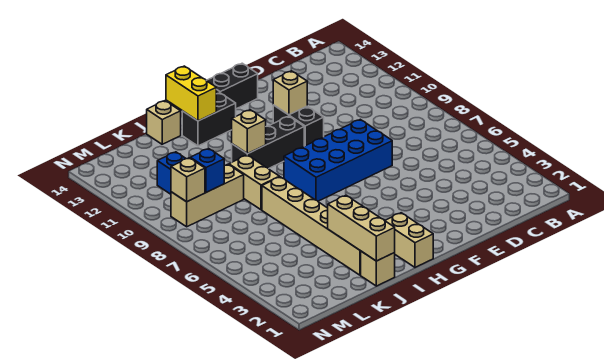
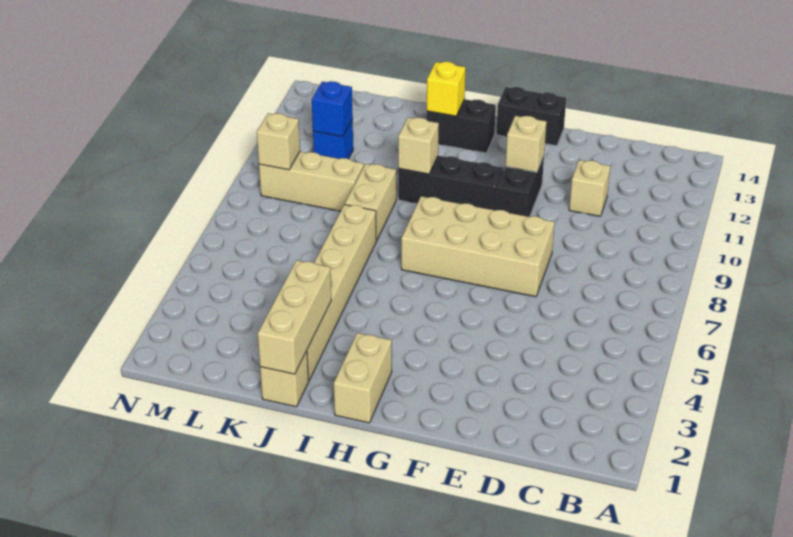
blue 2x4 brick [284,119,392,201] -> tan 2x4 brick [401,196,554,297]
yellow 1x2 brick [166,66,216,121] -> yellow 1x1 brick [427,62,466,116]
tan 1x1 brick [147,101,181,144] -> tan 1x1 brick moved to [569,160,610,216]
blue 1x1 brick [191,149,224,192] -> blue 1x1 brick moved to [312,81,353,137]

